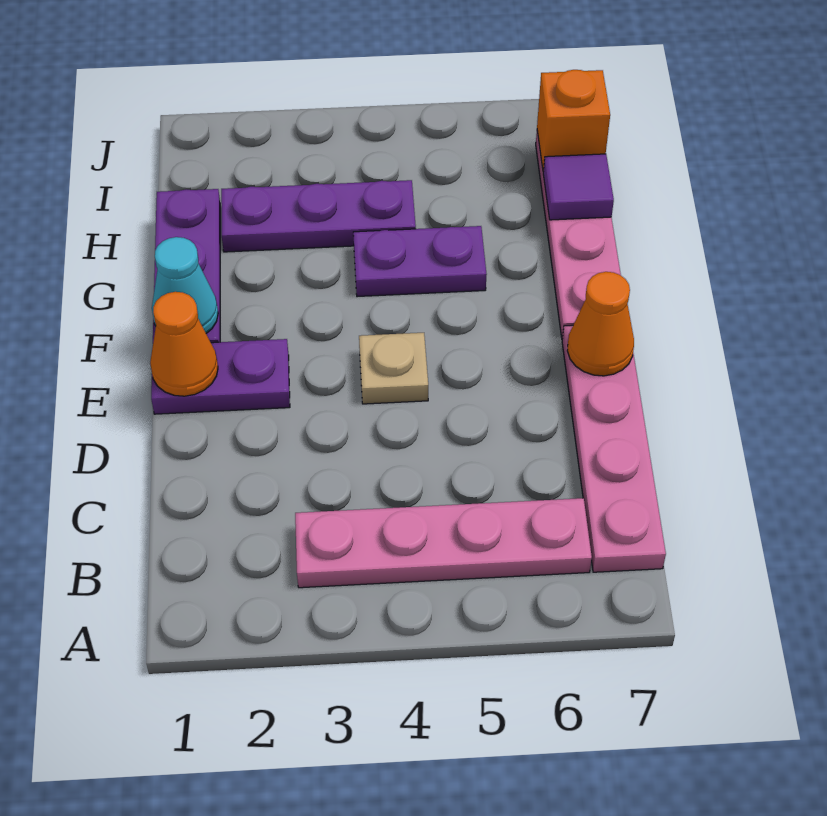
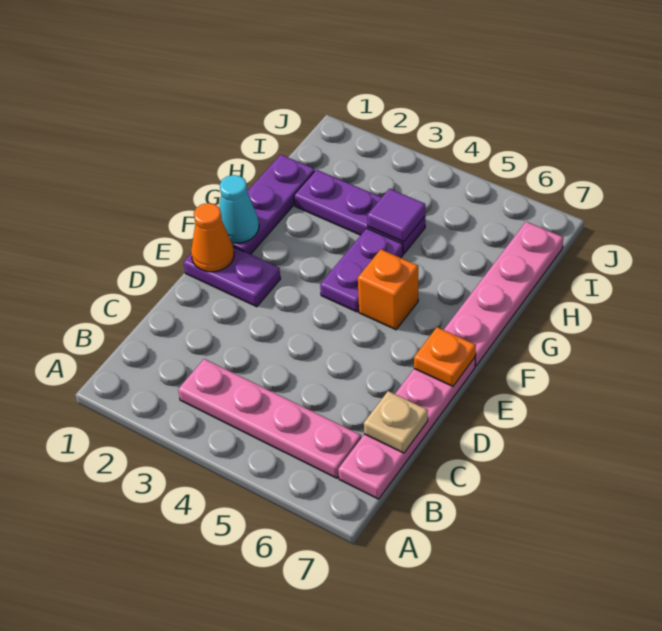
tan 1x1 plate [359,333,428,404] -> tan 1x1 plate moved to [364,391,428,453]
orange 1x1 cone [567,272,634,376] -> orange 1x1 plate [414,327,476,386]
purple 1x2 plate [353,226,487,297] -> purple 1x2 plate turned to [320,228,403,312]
purple 1x1 tile [543,154,614,220] -> purple 1x1 tile moved to [367,189,425,242]
orange 1x1 brick [537,70,610,172] -> orange 1x1 brick moved to [358,249,418,330]

